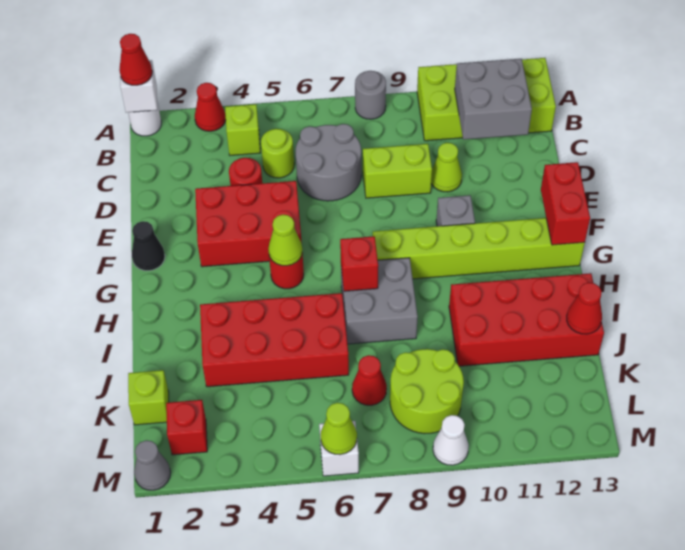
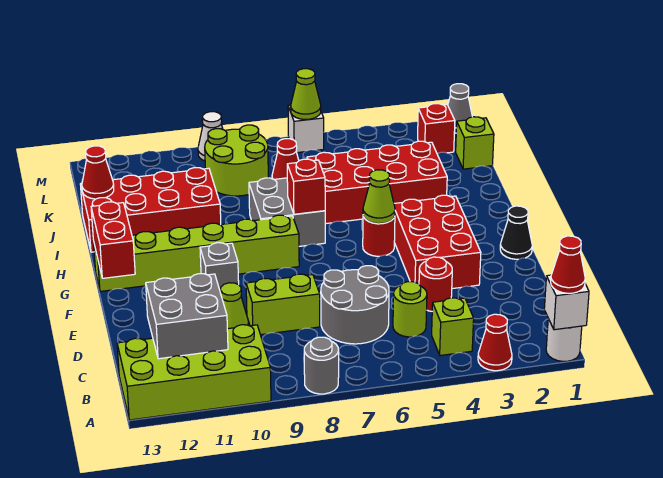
red 2x3 brick [195,181,302,267] -> red 2x3 brick turned to [394,195,481,289]

